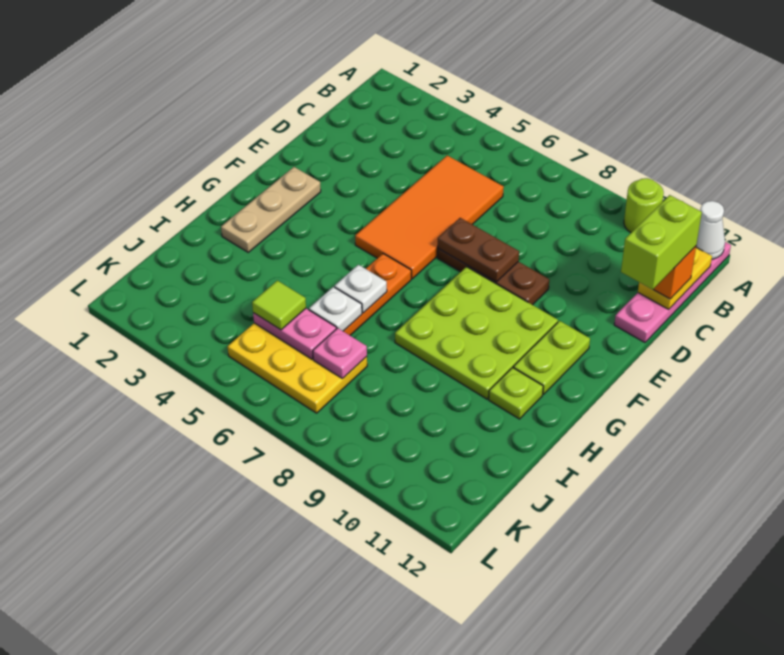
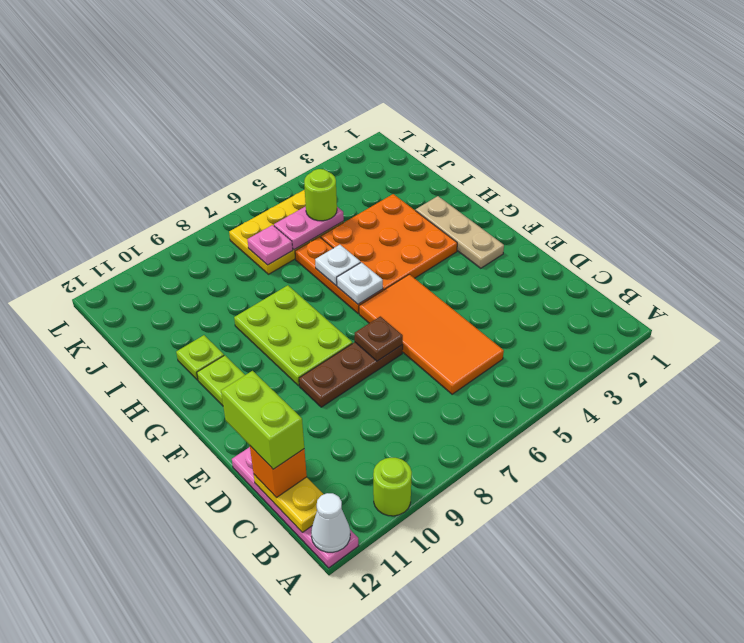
brown 1x2 plate [438,218,519,282] -> brown 1x1 plate [355,316,403,361]
lime 3x3 plate [395,267,558,399] -> lime 2x3 plate [234,285,352,386]
none -> orange 3x3 plate [321,194,457,290]
white 1x1 plate [309,287,362,331] -> white 1x1 plate moved to [337,262,383,304]
lime 1x1 tile [252,281,306,330] -> lime 1x1 round brick [304,169,337,221]

